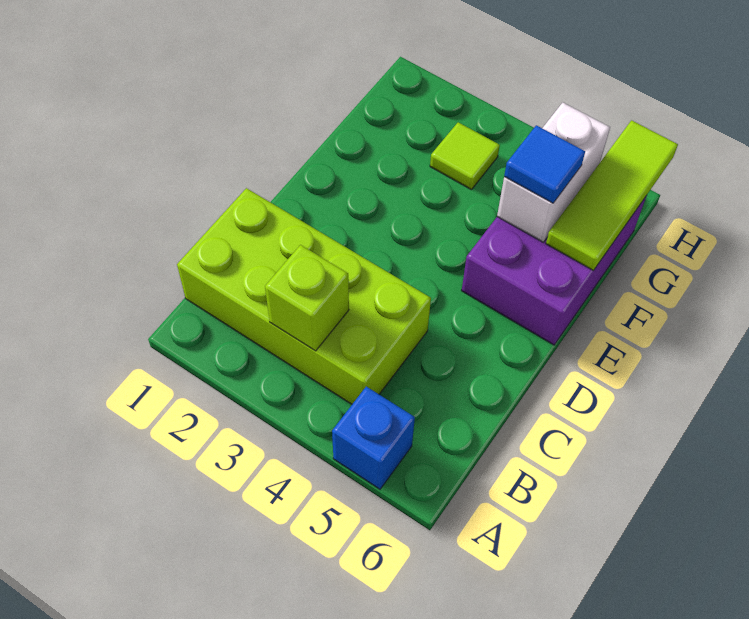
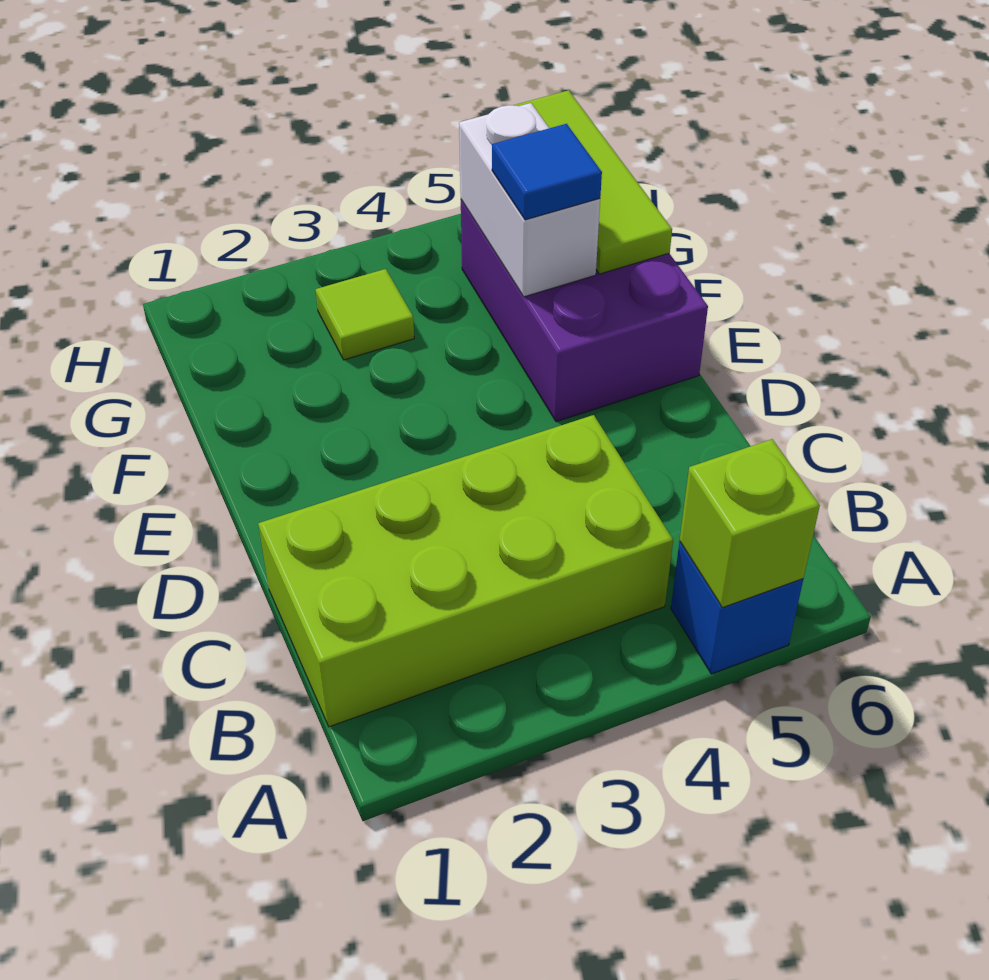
lime 1x1 brick [265,245,349,351] -> lime 1x1 brick moved to [680,439,820,608]

